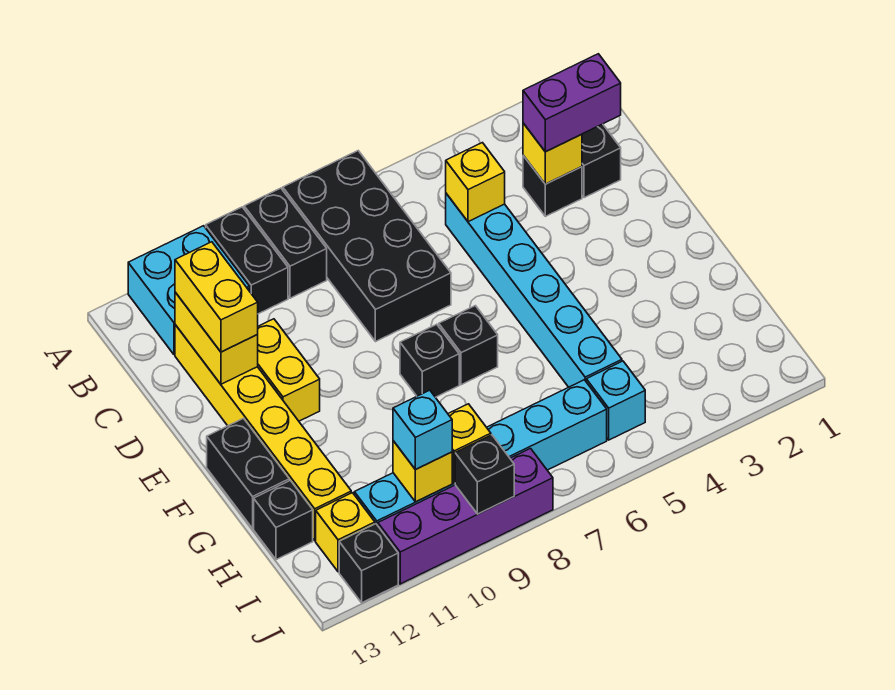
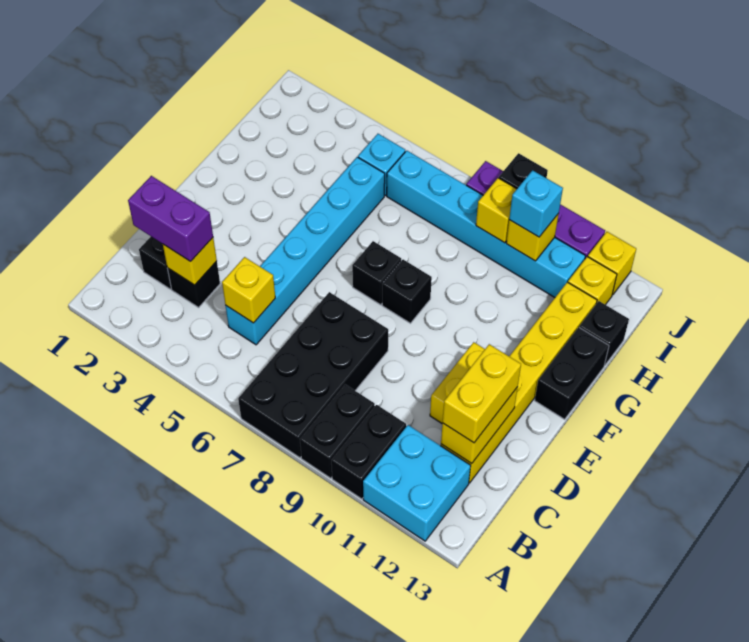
black 1x1 brick [339,524,398,603] -> yellow 1x1 brick [588,232,636,295]

